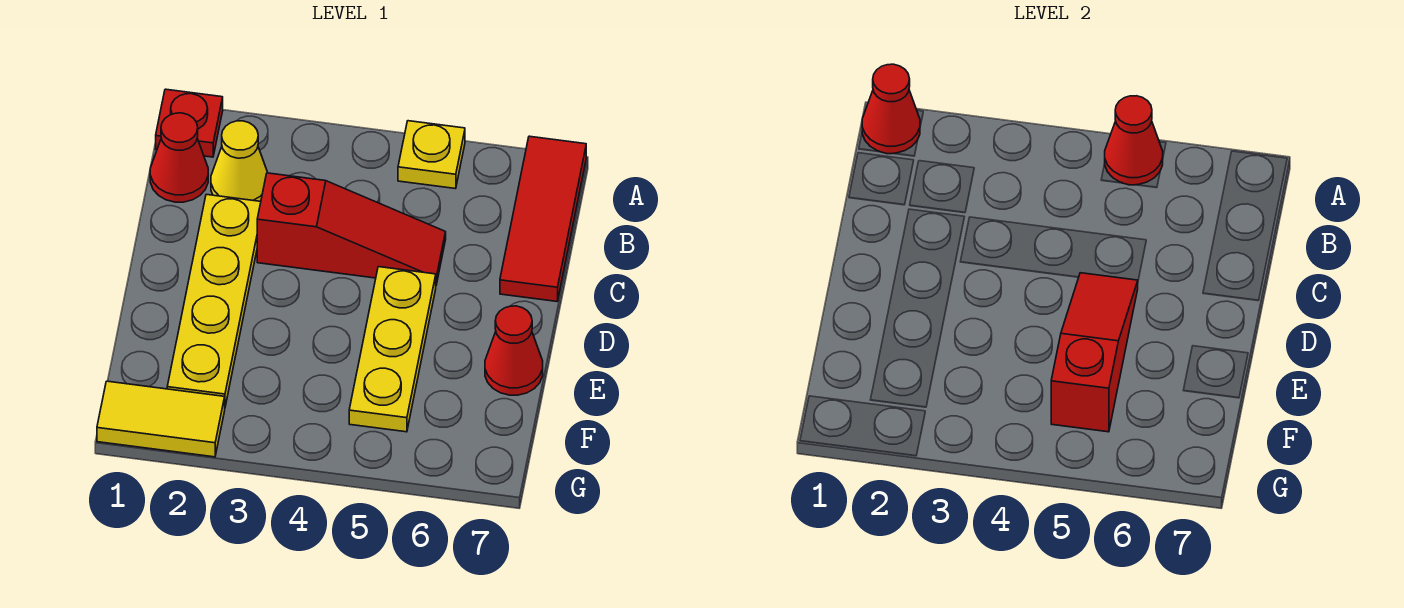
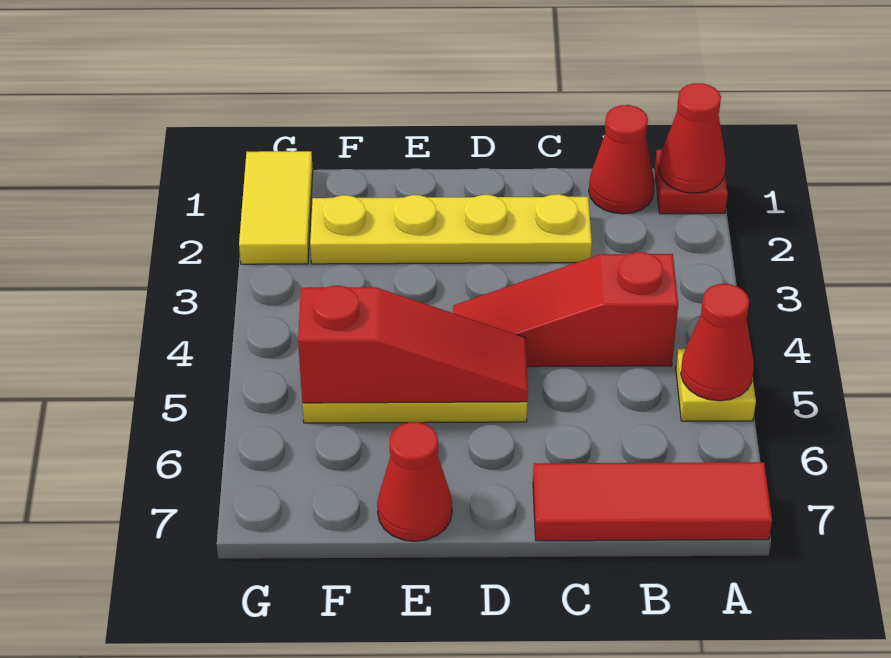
yellow 1x1 cone [211,121,268,201] -> none
red 1x3 slope [257,173,446,285] -> red 1x3 slope turned to [453,252,678,367]

